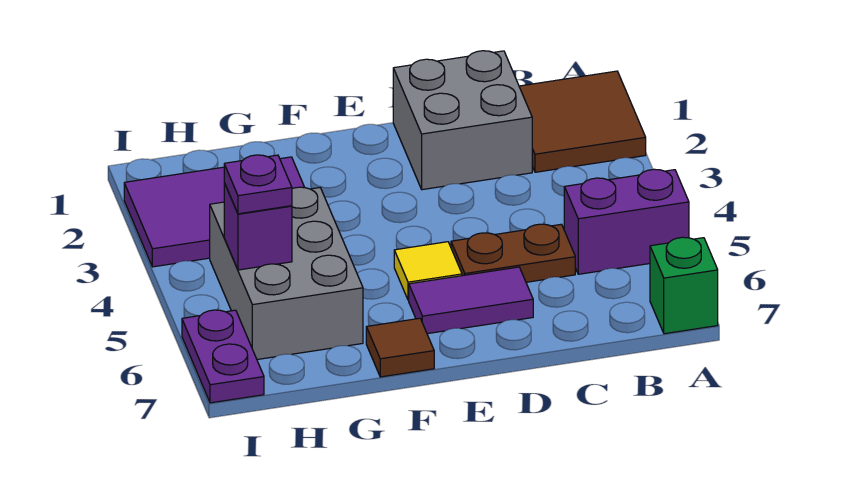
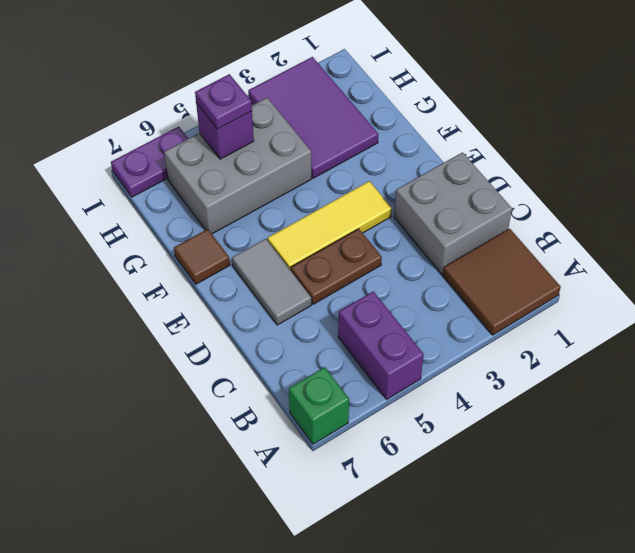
brown 1x2 plate [451,224,575,282] -> brown 1x2 plate turned to [291,229,382,304]
purple 1x2 tile [409,267,533,334] -> grey 1x2 tile [232,239,311,325]
yellow 1x1 tile [394,242,462,300] -> yellow 1x3 tile [268,181,392,270]

